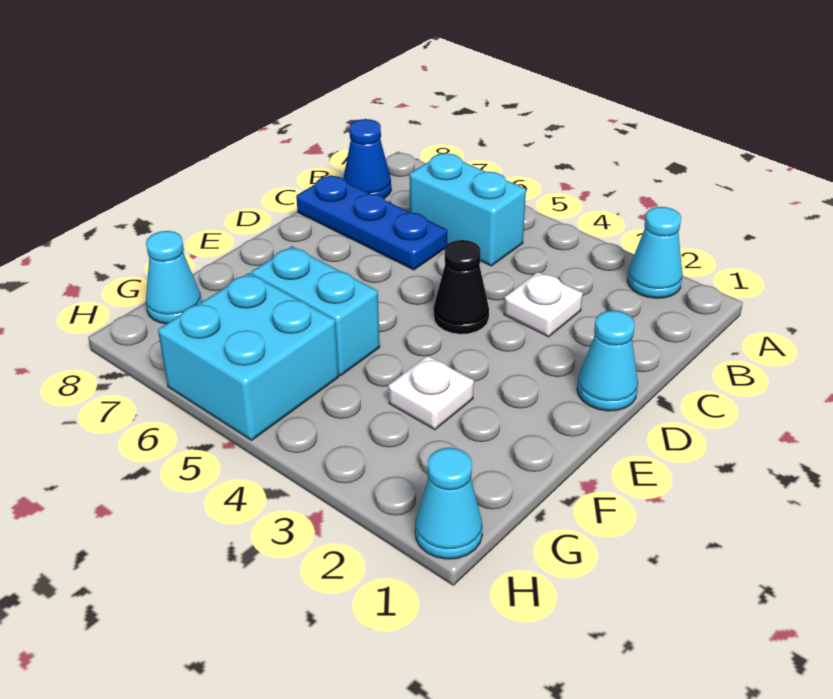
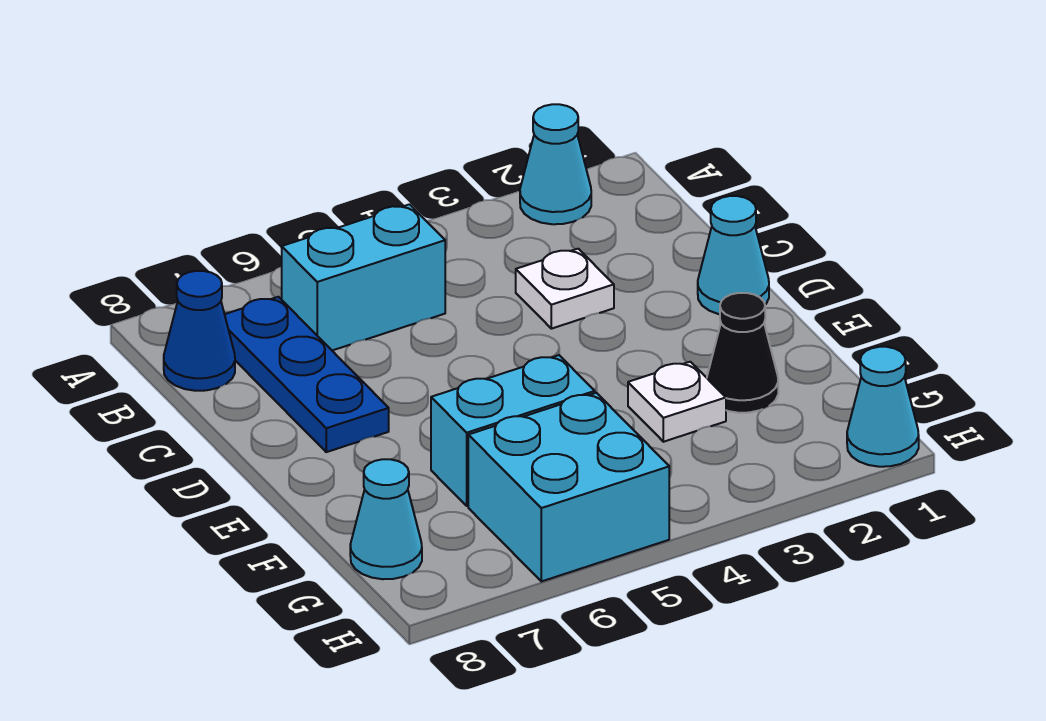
blue 1x3 plate [296,175,447,270] -> blue 1x3 plate turned to [225,297,389,452]
black 1x1 cone [434,240,489,334] -> black 1x1 cone moved to [707,293,778,413]

